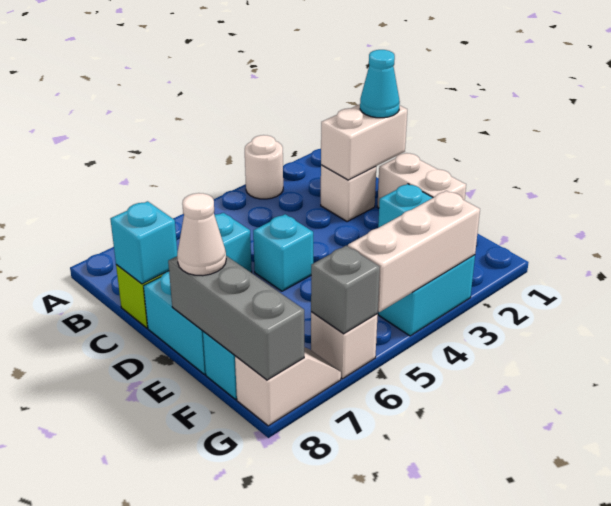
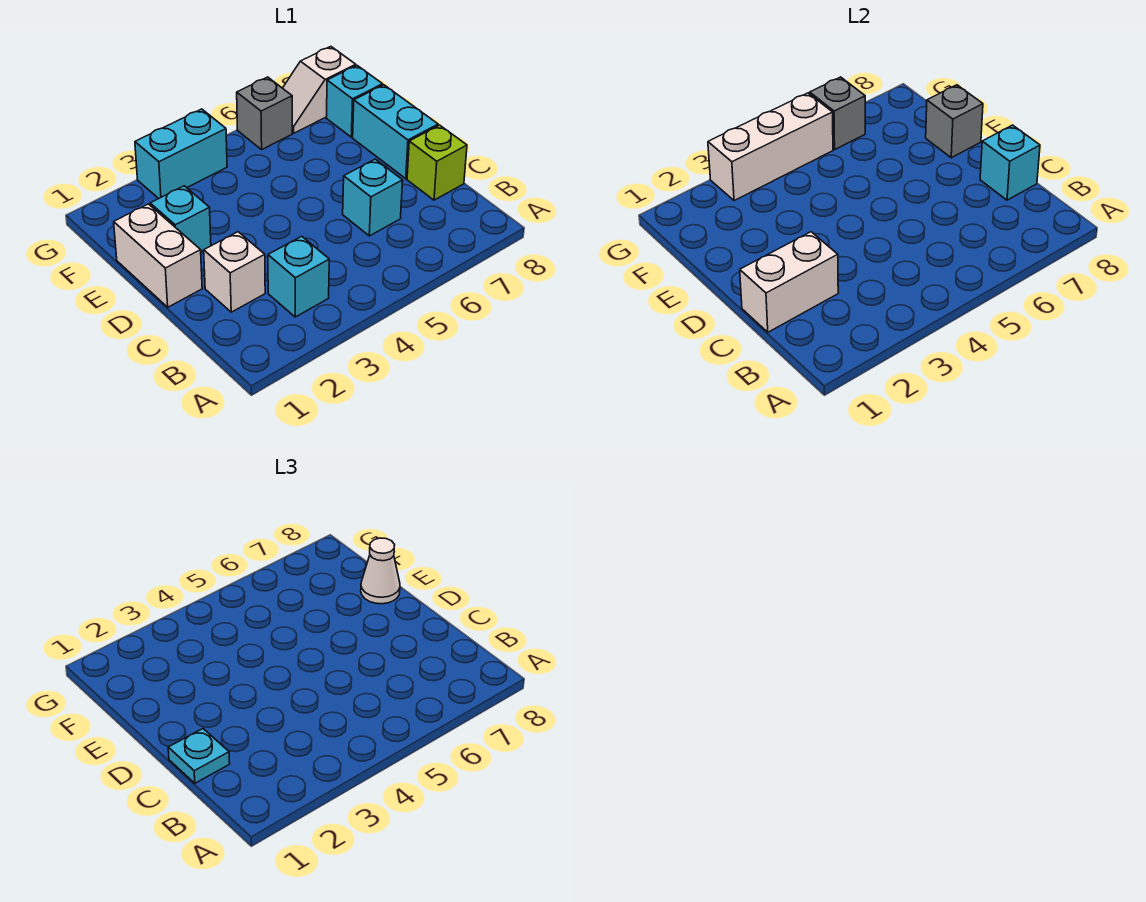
white 1x1 round brick [245,135,283,199] -> none
cyan 1x1 cone [360,50,400,118] -> cyan 1x1 plate [168,729,230,783]
cyan 1x1 brick [253,214,313,291] -> cyan 1x1 brick moved to [268,236,329,317]
grey 1x3 brick [168,256,304,380] -> grey 1x1 brick [926,85,983,158]
white 1x1 brick [311,312,378,379] -> grey 1x1 brick [237,77,292,150]

